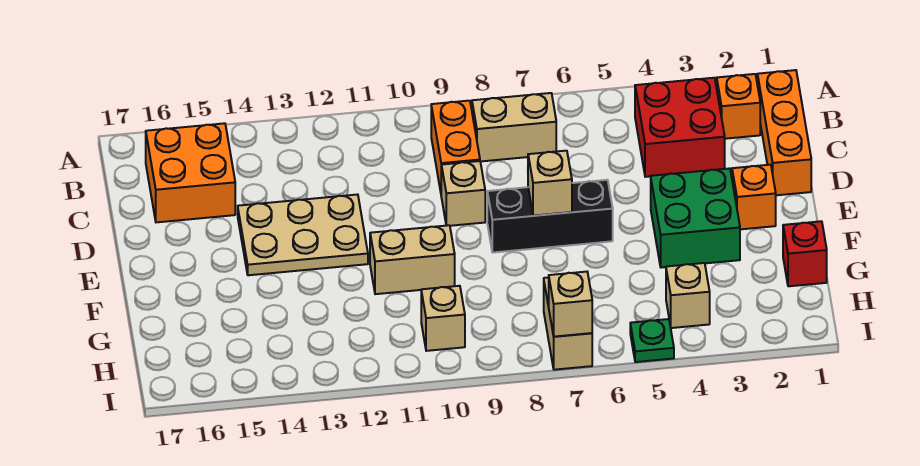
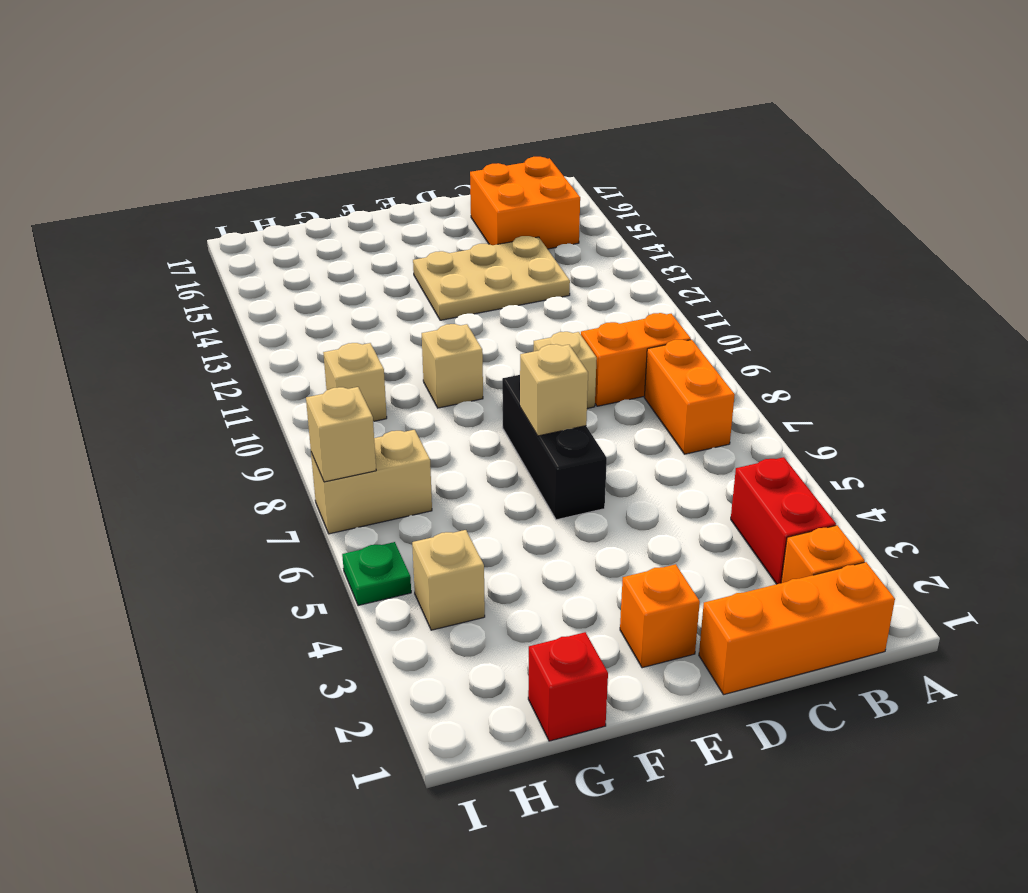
red 2x2 brick [635,78,725,177] -> red 1x2 brick [731,457,836,584]
tan 1x2 brick [472,93,556,162] -> orange 1x2 brick [644,340,735,454]
tan 2x3 plate [238,194,368,275] -> tan 2x3 plate turned to [413,236,570,320]
green 2x2 brick [651,168,740,268] -> none
tan 1x2 brick [370,225,455,294] -> tan 1x1 brick [422,324,483,408]

